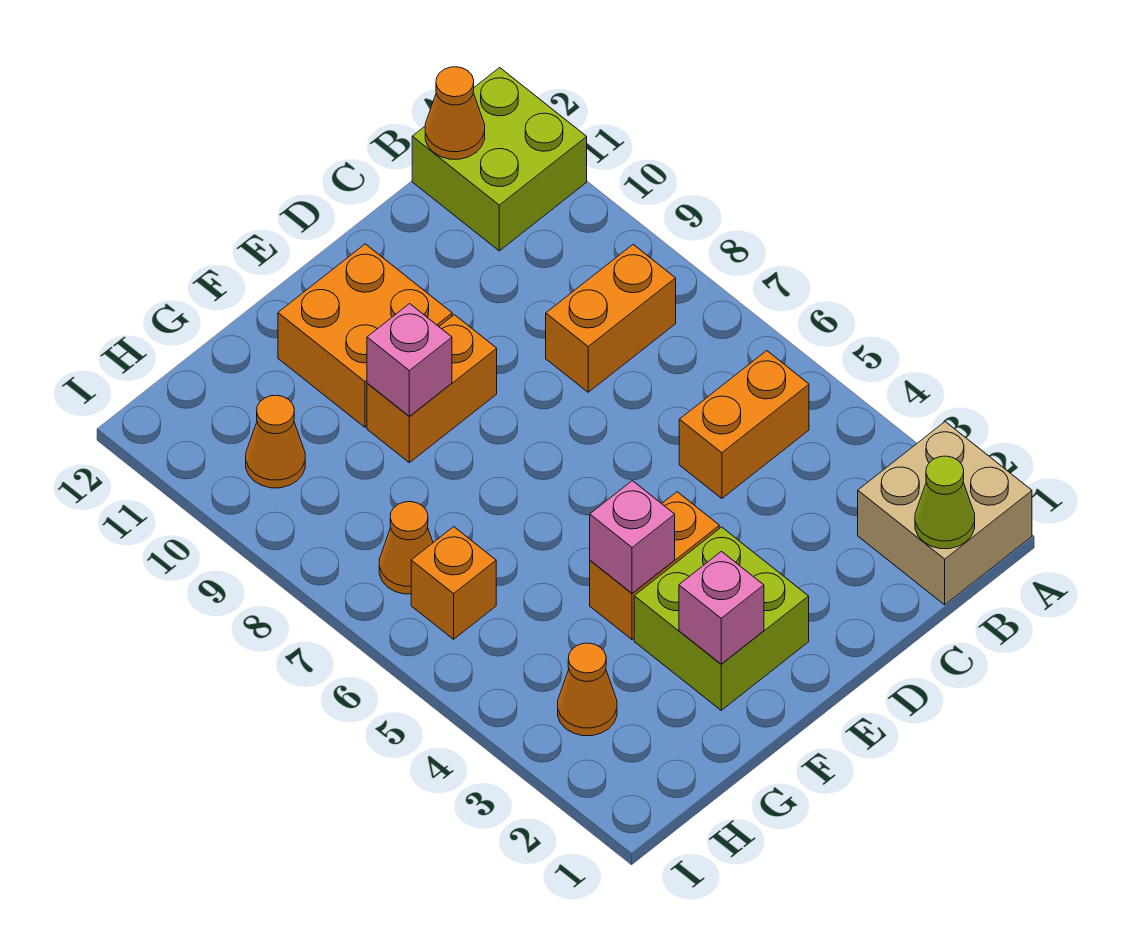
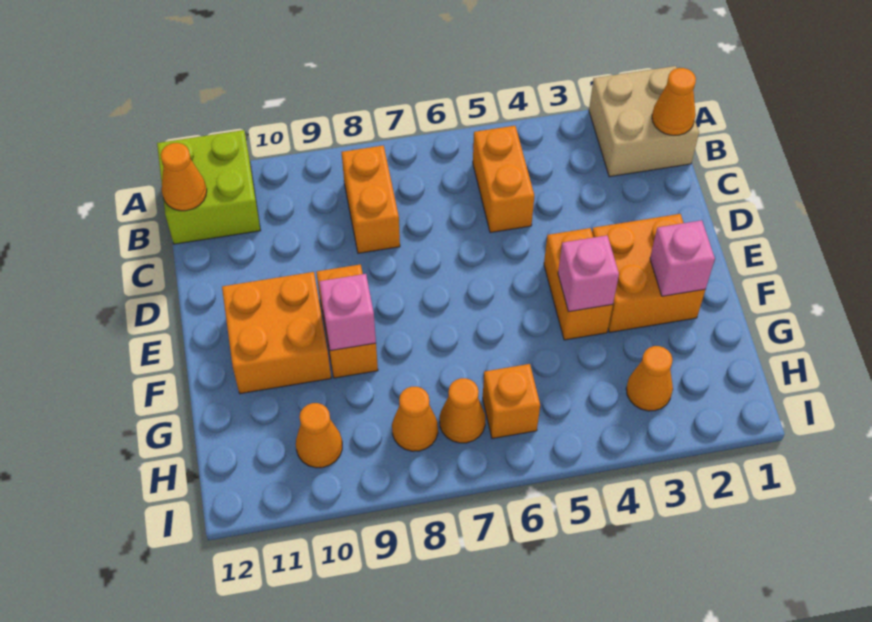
lime 1x1 cone [915,456,975,549] -> orange 1x1 cone [652,68,696,135]
lime 2x2 brick [634,527,809,710] -> orange 2x2 brick [592,214,705,332]
none -> orange 1x1 cone [392,387,438,451]

